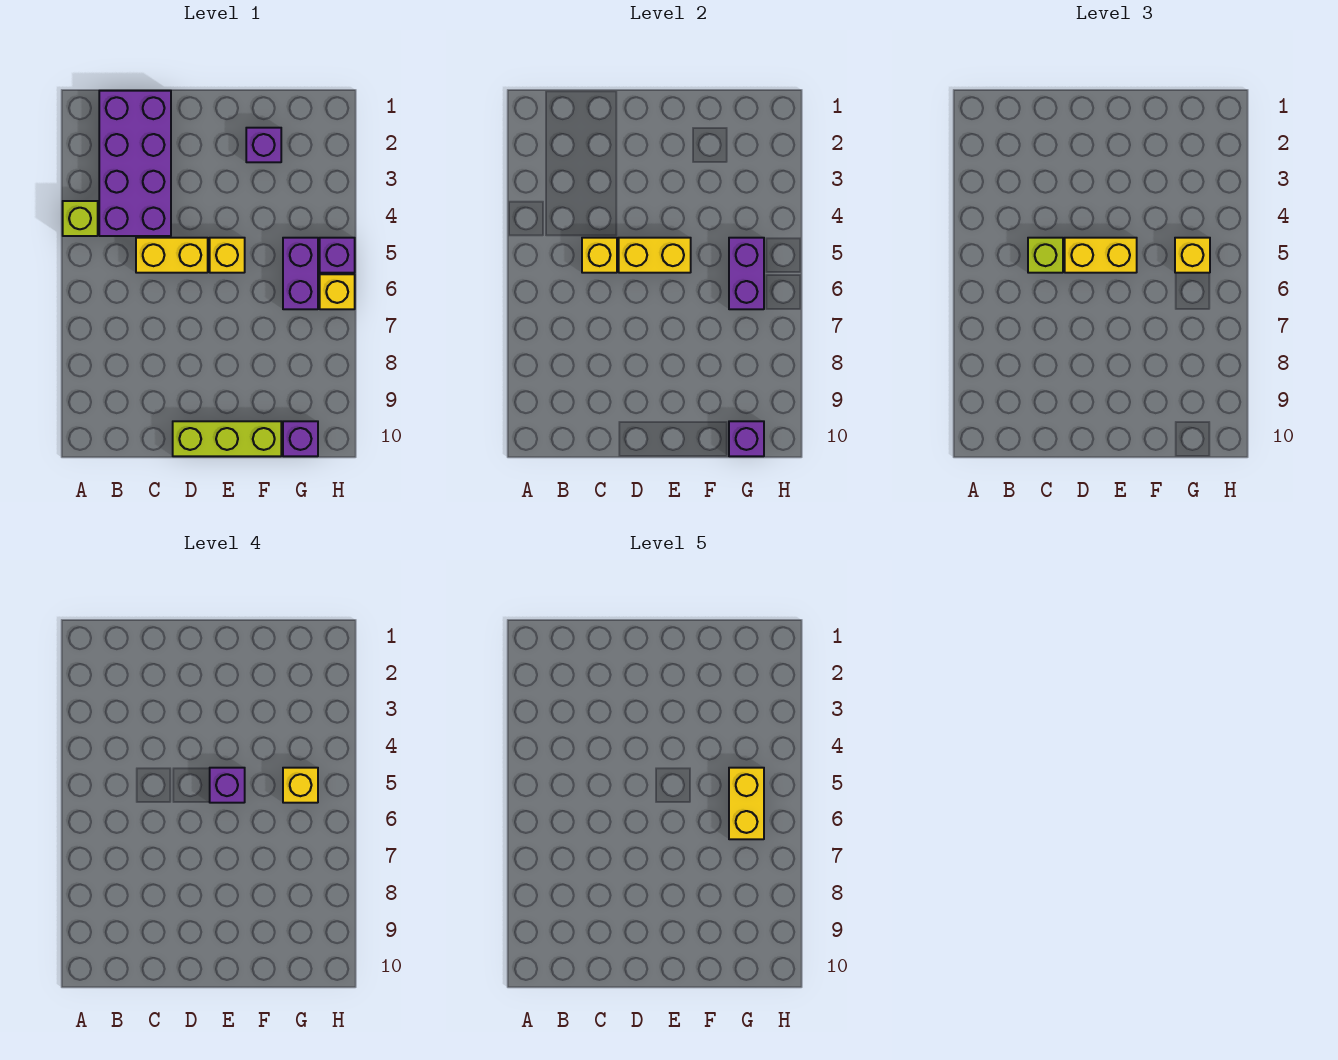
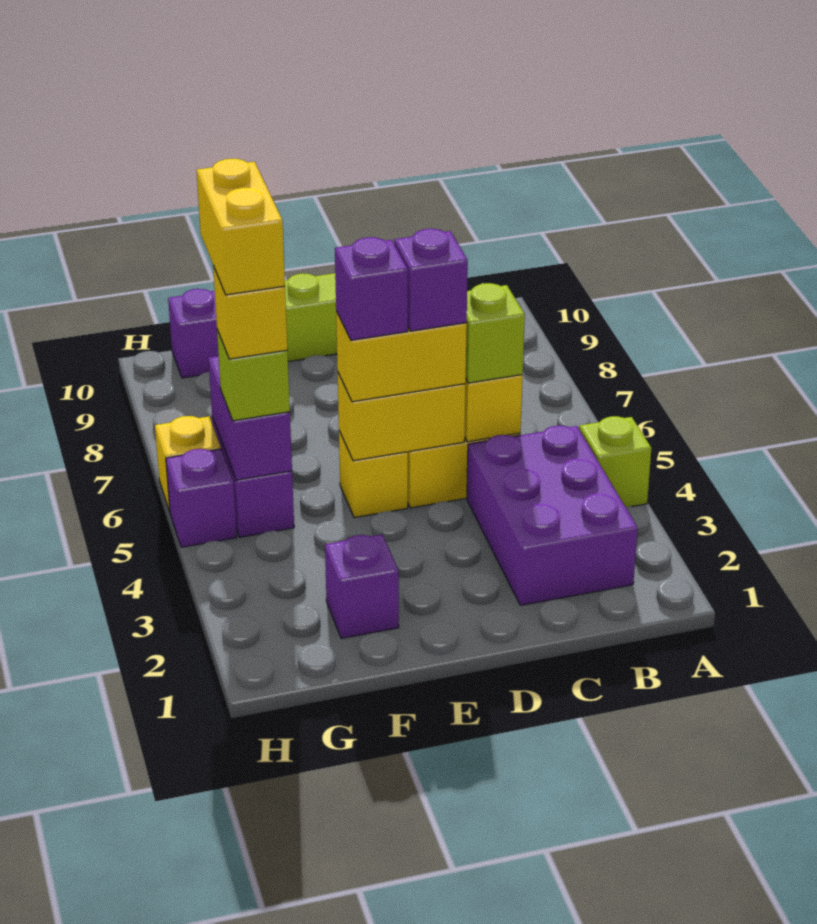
purple 2x4 brick [99,91,171,236] -> purple 2x3 brick [467,426,638,605]
yellow 1x1 brick [1175,238,1210,273] -> lime 1x1 brick [217,330,290,421]
purple 1x1 brick [729,421,764,456] -> purple 1x1 brick moved to [394,229,468,331]

